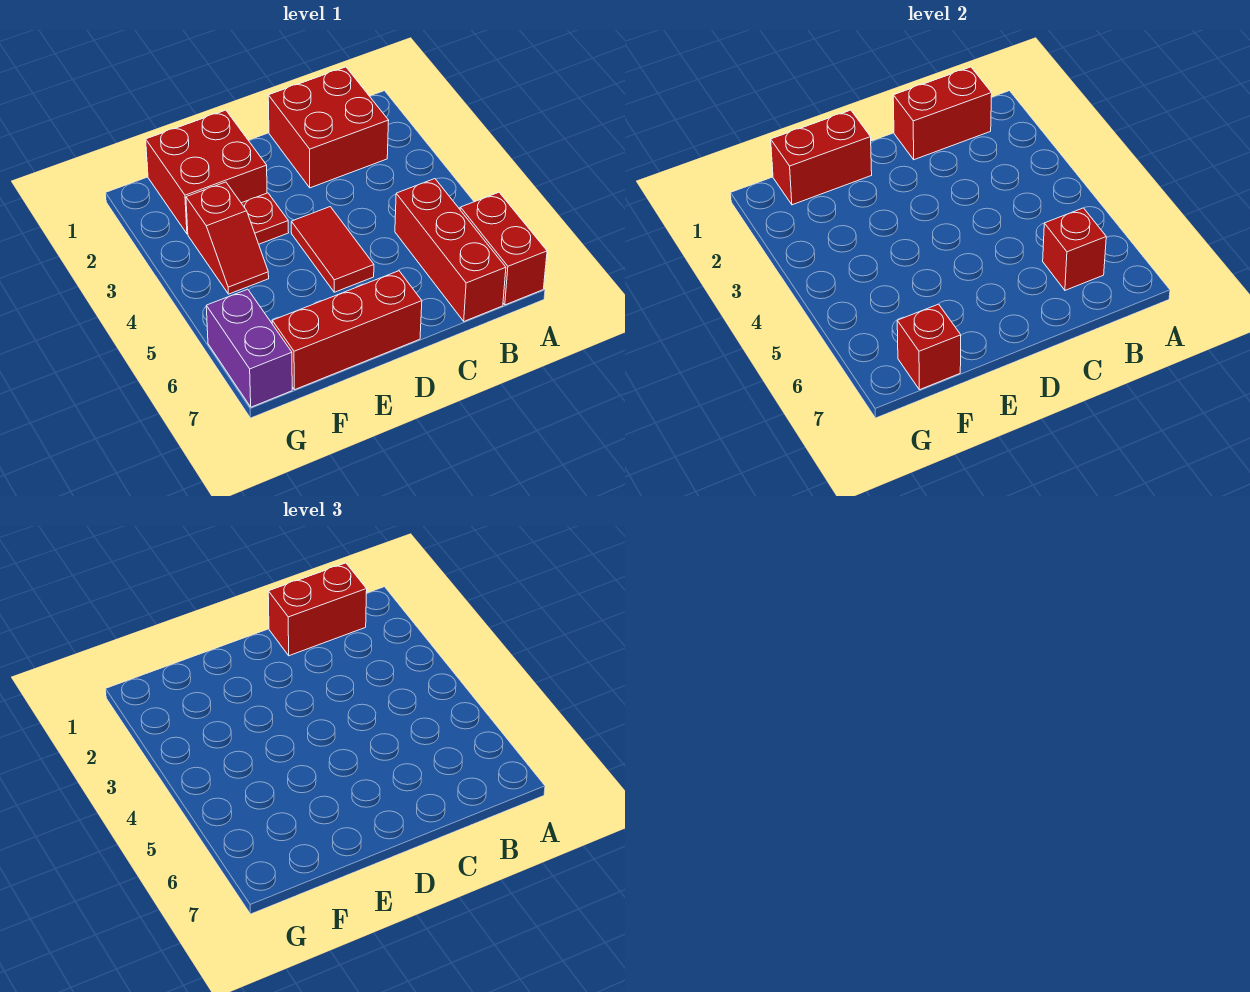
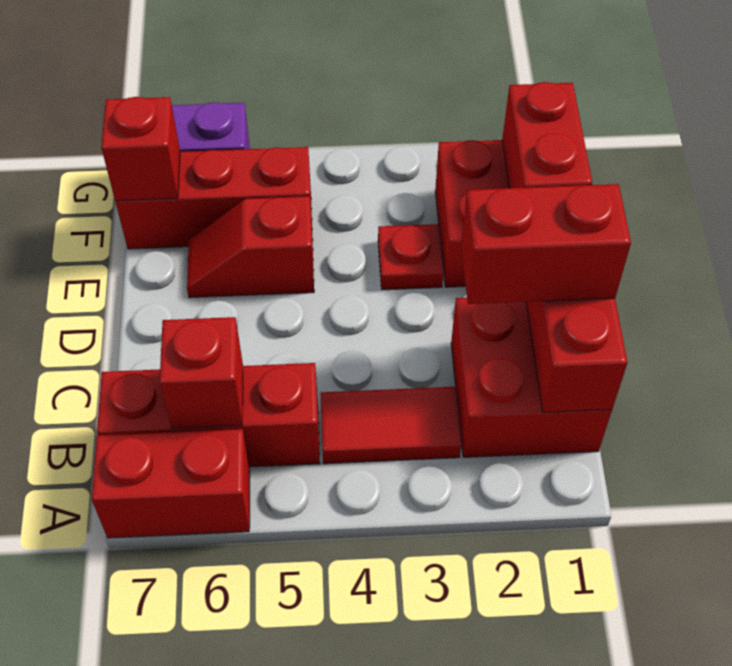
red 1x2 brick [268,563,367,656] -> red 1x2 brick turned to [461,184,631,304]
red 1x2 tile [291,207,374,292] -> red 1x2 tile moved to [320,387,461,464]
red 1x3 brick [272,271,422,390] -> red 1x3 brick turned to [115,147,313,249]
red 1x2 slope [186,182,269,294] -> red 1x2 slope moved to [187,196,314,298]

